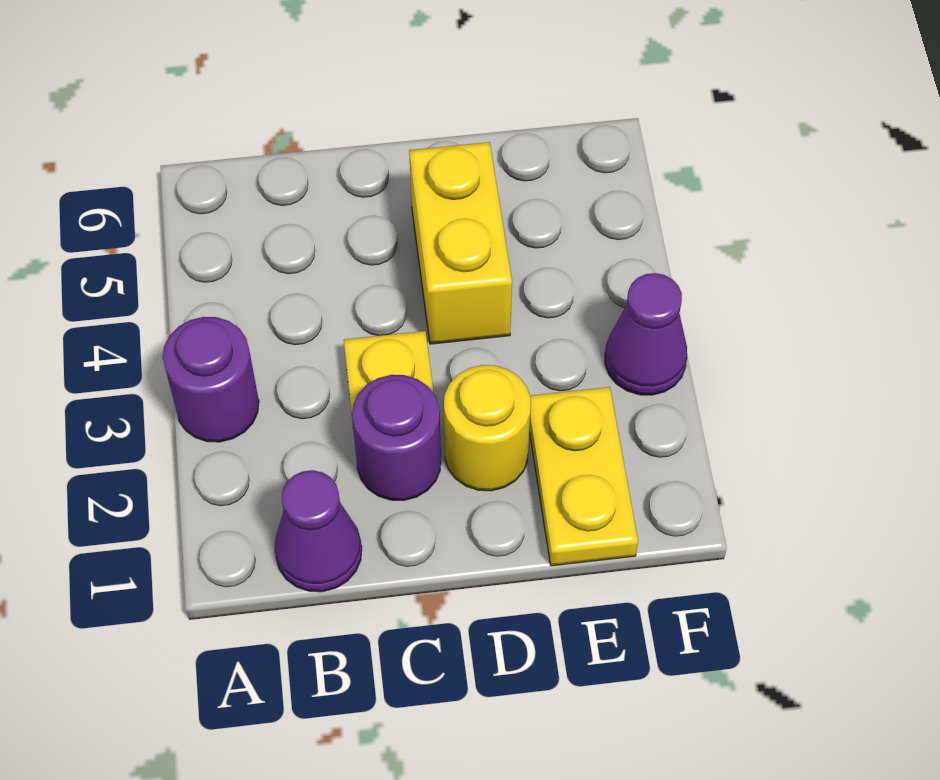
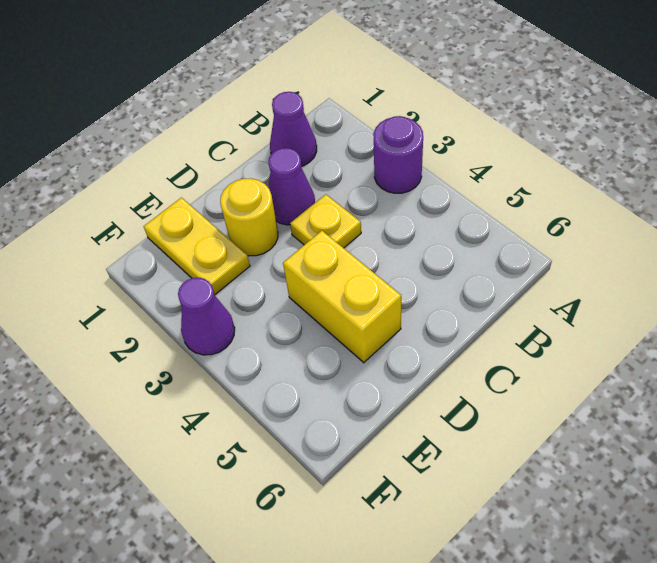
purple 1x1 round brick [352,375,441,501] -> purple 1x1 cone [268,148,315,225]

